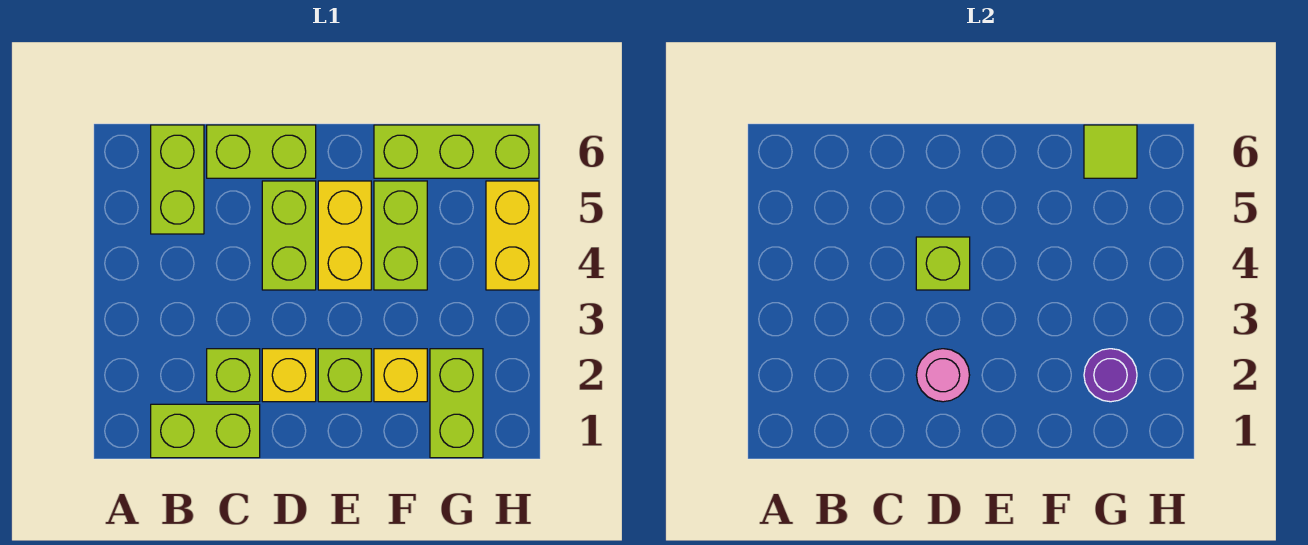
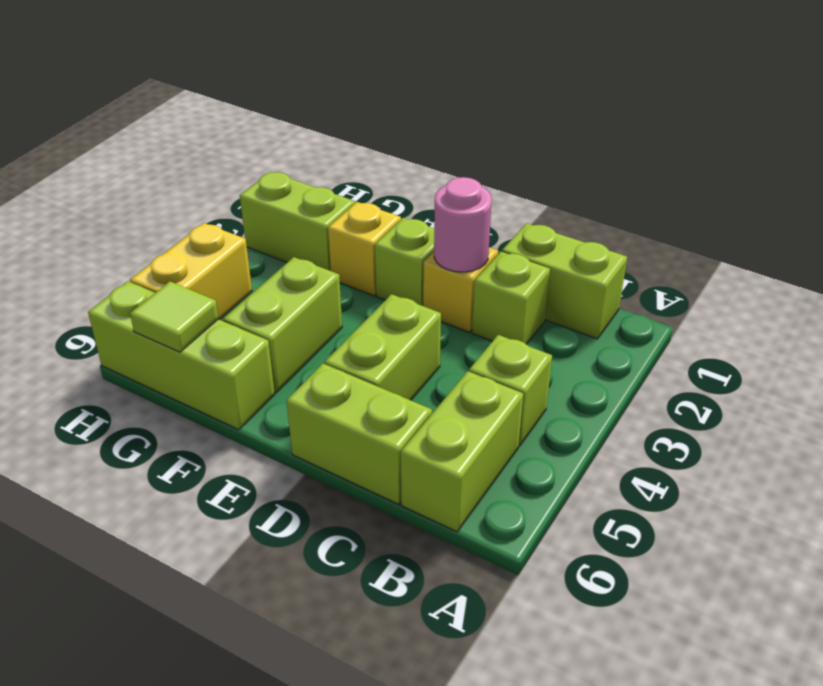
lime 1x1 brick [916,237,970,290] -> lime 1x1 brick moved to [469,335,552,446]
yellow 1x2 brick [318,181,371,290] -> none
lime 1x2 brick [430,349,483,458] -> lime 1x2 brick turned to [240,172,355,271]
purple 1x1 round brick [1084,349,1137,402] -> none

